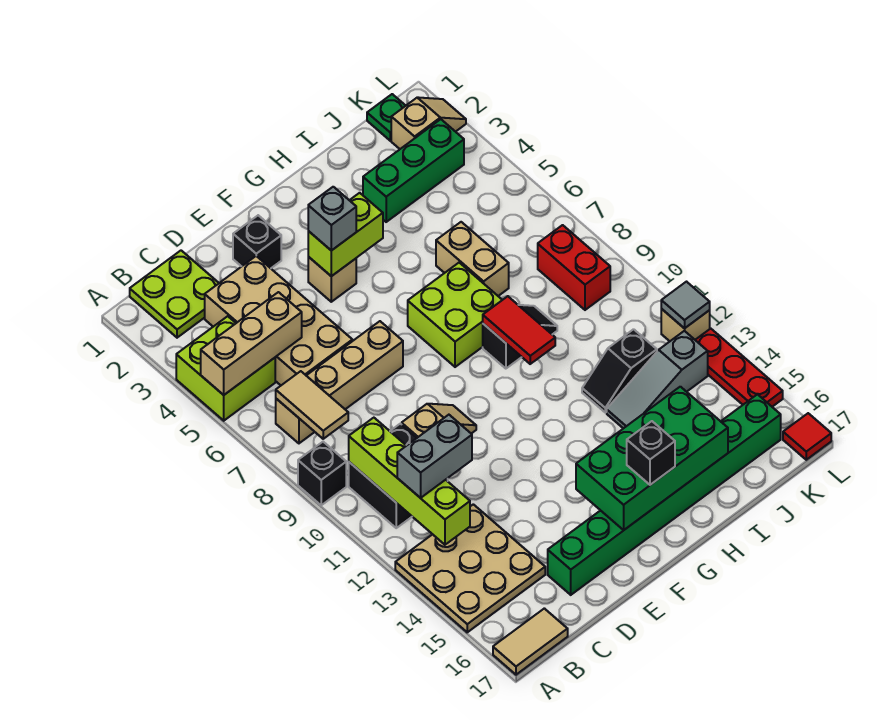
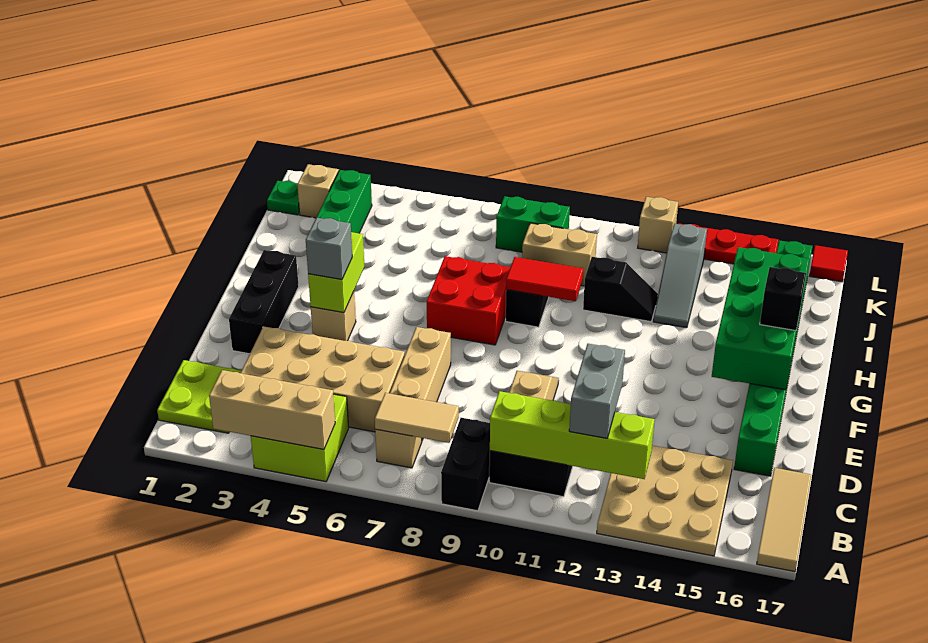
tan 1x3 brick [201,292,302,395] -> tan 1x3 brick turned to [209,370,335,450]
black 1x1 brick [298,442,346,505] -> black 1x2 brick [441,418,490,511]
tan 1x2 tile [493,608,568,675] -> tan 1x3 tile [757,468,811,572]
black 1x1 brick [233,215,281,268] -> black 1x3 brick [229,250,299,354]
lime 2x2 brick [408,263,502,367] -> red 2x2 brick [427,256,511,345]
tan 1x2 brick [436,222,509,296] -> tan 1x2 brick moved to [522,223,597,286]
black 1x2 slope [582,329,657,412] -> black 1x2 slope turned to [583,257,658,322]
red 1x2 brick [538,225,610,310] -> green 1x2 brick [496,196,570,252]
grey 1x1 tile [661,282,710,329] -> none

